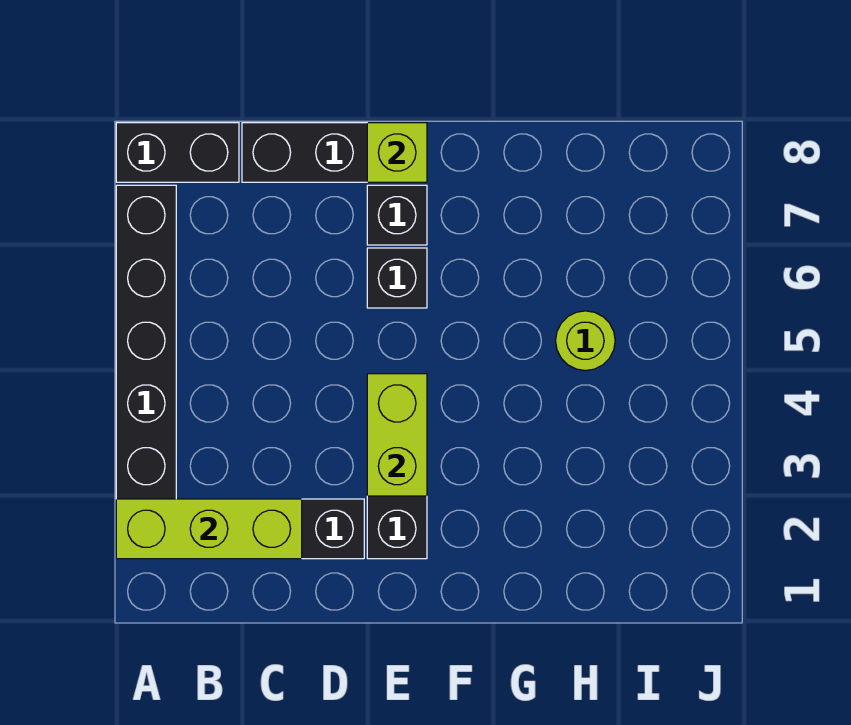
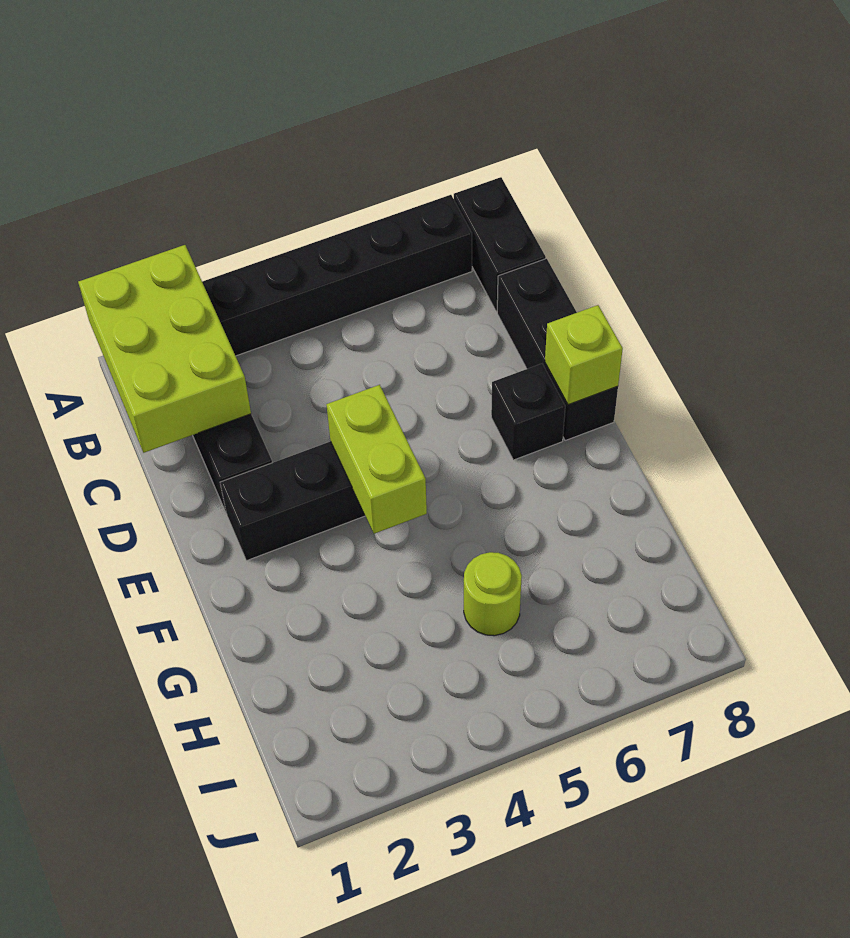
lime 1x3 brick [116,499,302,559] -> lime 2x3 brick [78,245,251,453]
lime 1x2 brick [367,374,427,496] -> lime 1x2 brick turned to [326,385,427,534]
black 1x1 brick [367,248,427,308] -> none

